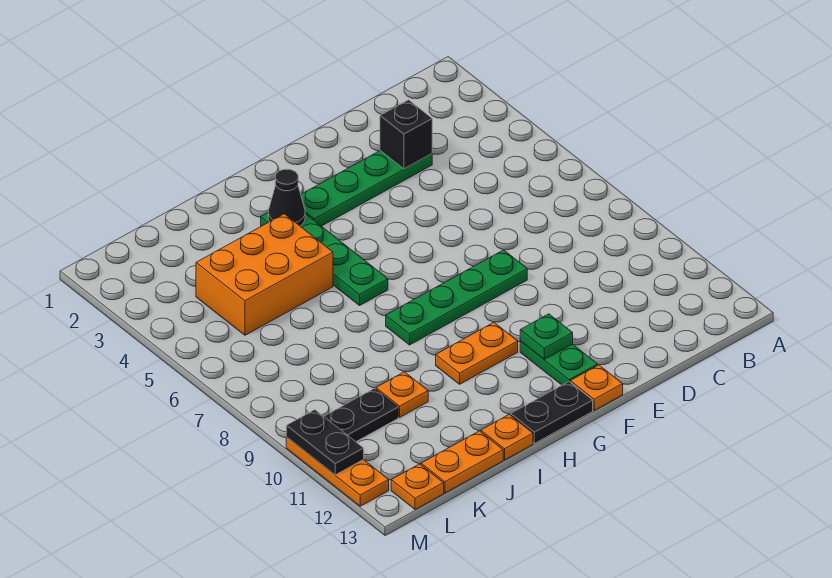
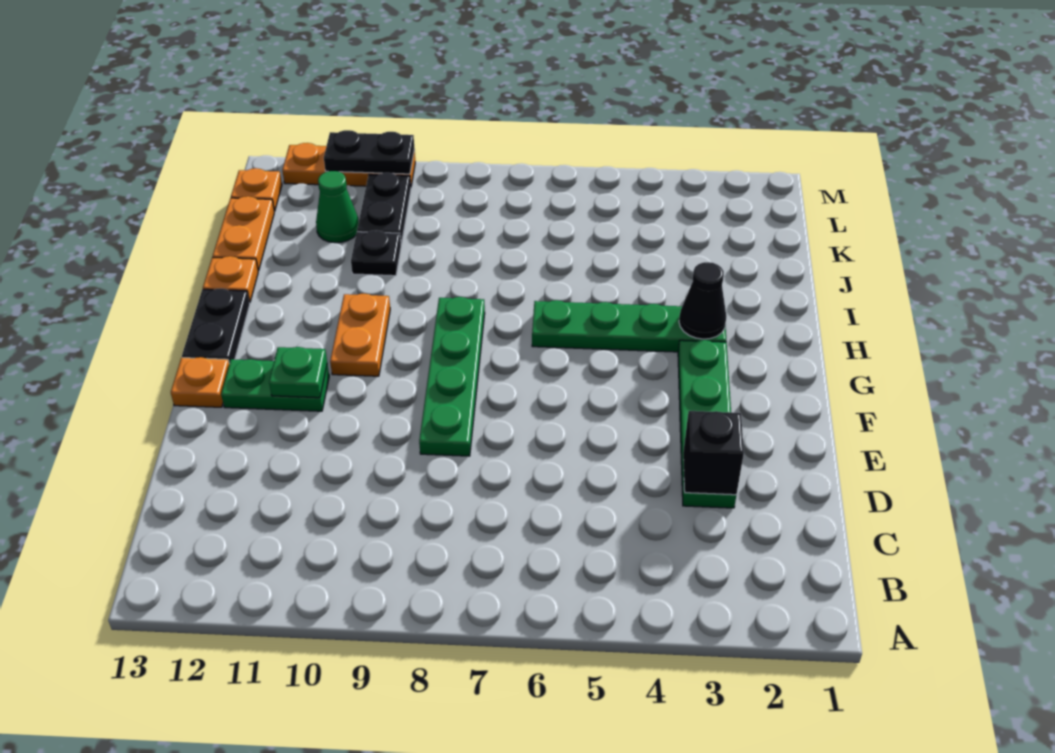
orange 2x3 brick [196,214,333,335] -> none
orange 1x1 plate [376,372,428,417] -> black 1x1 plate [351,230,401,276]
none -> green 1x1 cone [316,171,359,243]

